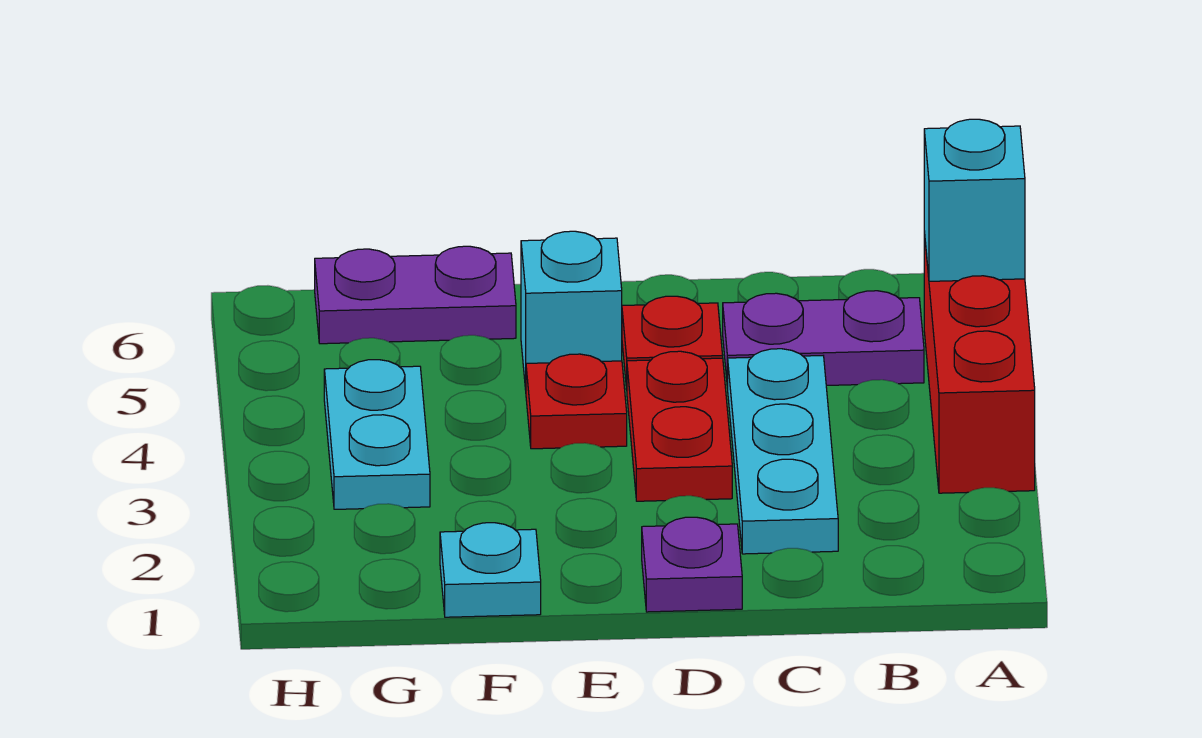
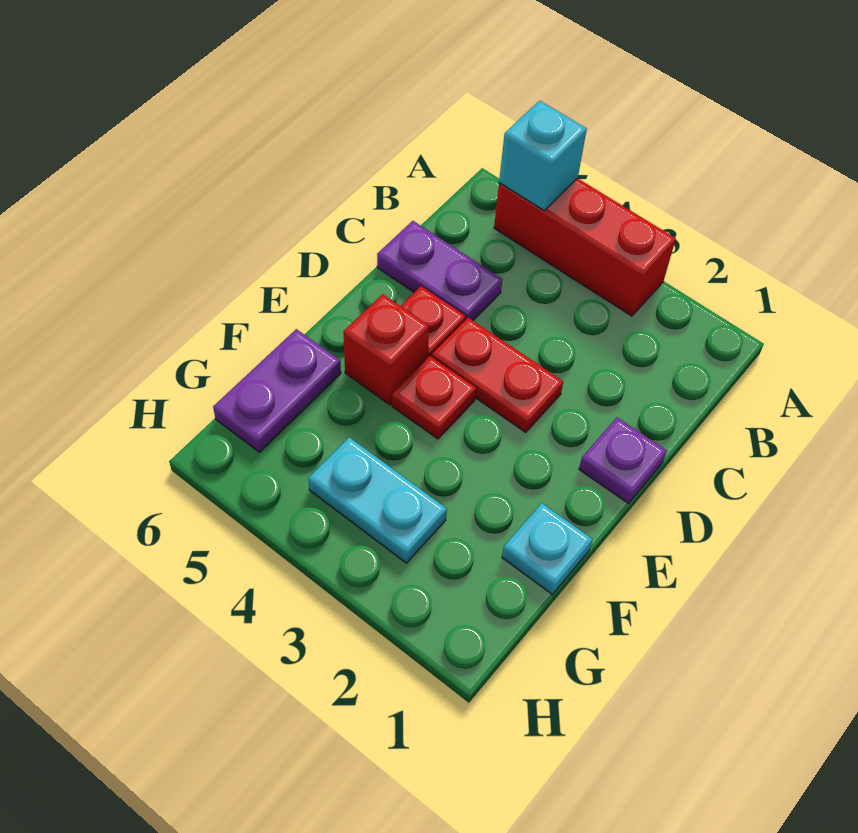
purple 1x2 plate [723,291,924,388] -> purple 1x2 plate turned to [377,221,502,320]
cyan 1x3 plate [728,349,838,554] -> none
cyan 1x1 brick [521,231,622,390] -> red 1x1 brick [343,294,429,405]

